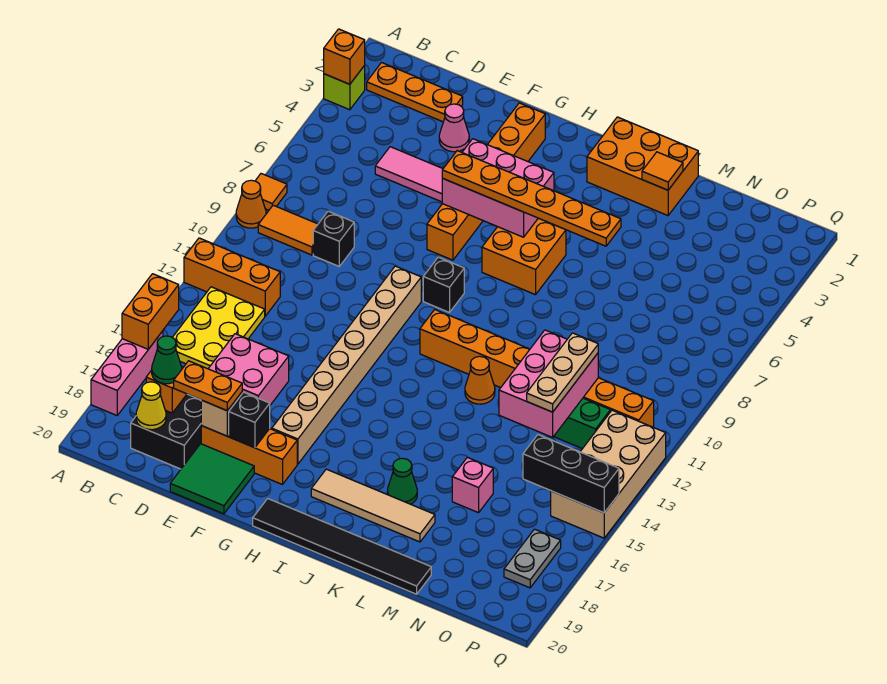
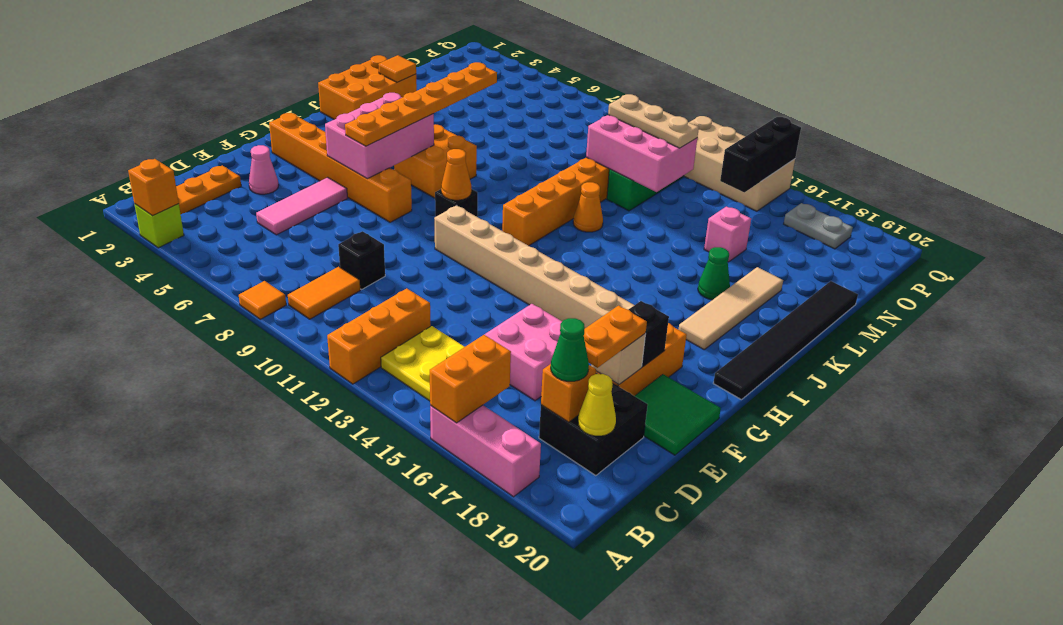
orange 1x1 cone [236,180,266,228] -> orange 1x1 cone moved to [441,149,471,200]
orange 1x2 brick [122,274,179,349] -> orange 1x2 brick turned to [430,335,511,423]

